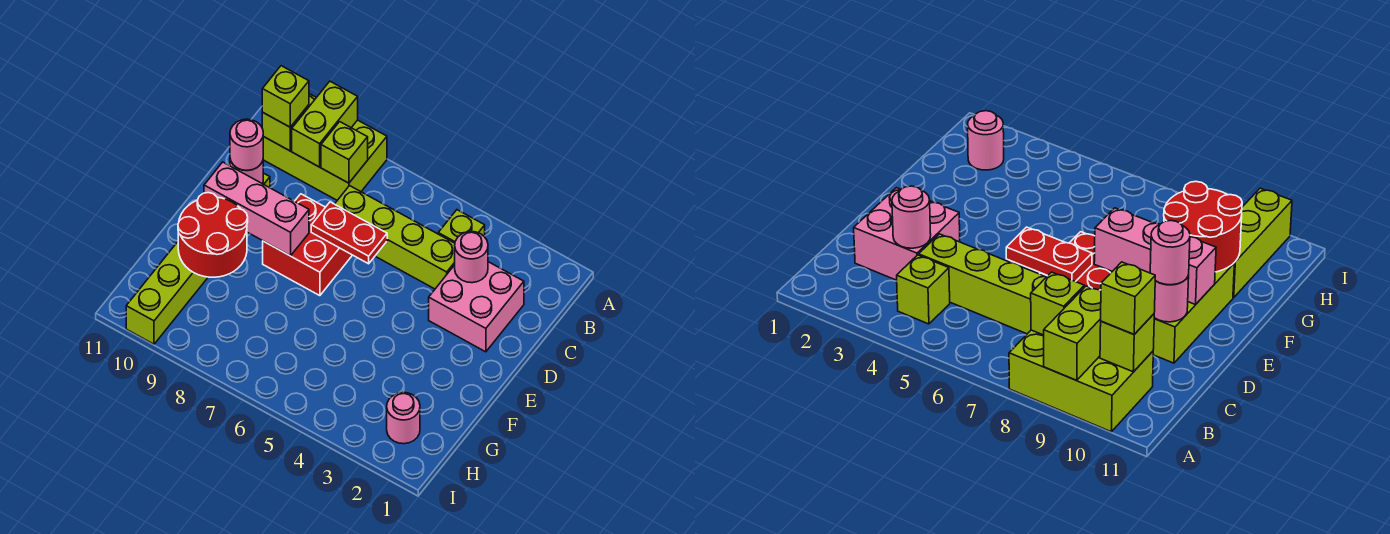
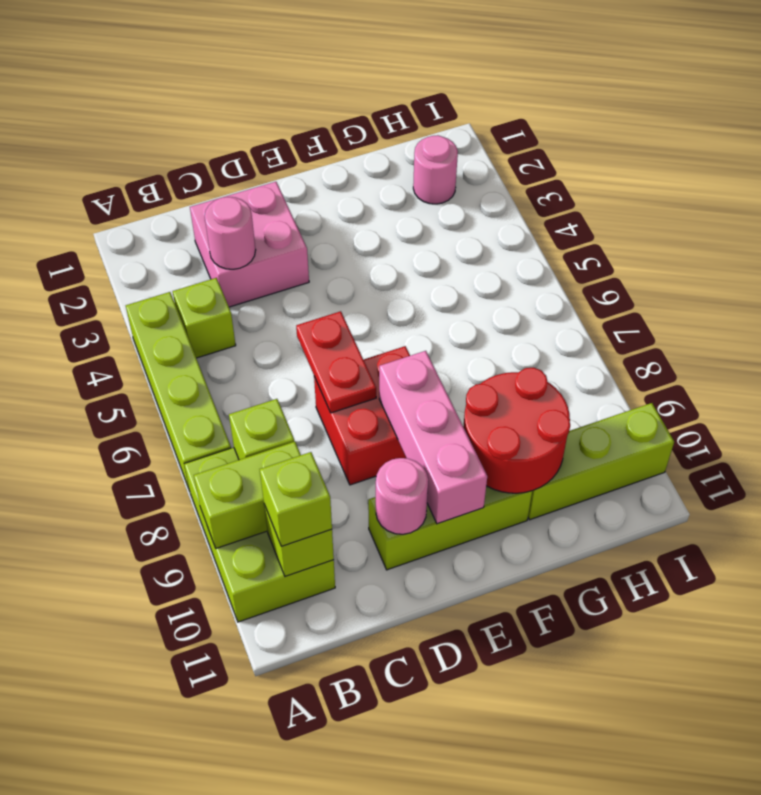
lime 1x4 brick [335,186,455,289] -> lime 1x4 brick moved to [126,292,231,491]
pink 1x1 round brick [230,119,263,170] -> none

